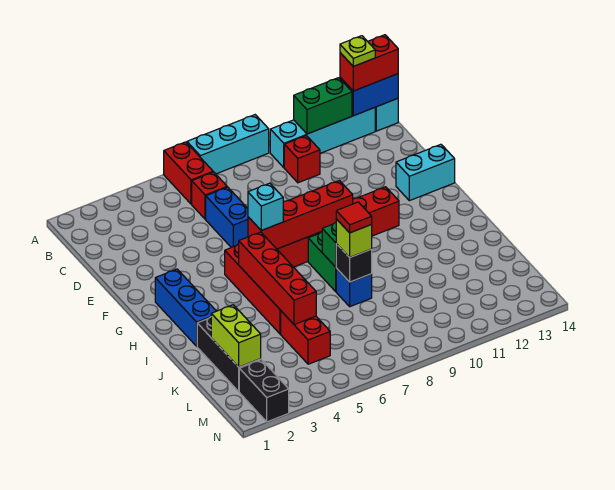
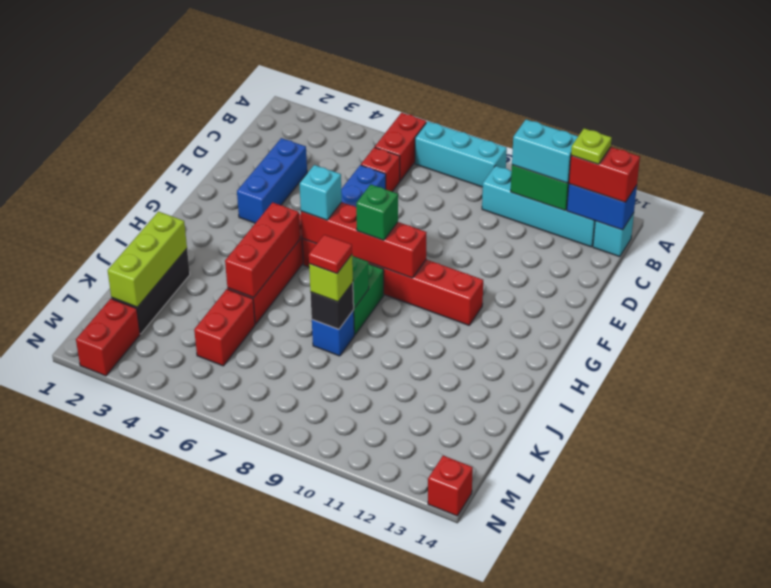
red 1x1 brick [284,136,320,183] -> red 1x1 brick moved to [428,456,473,516]
cyan 1x2 brick [396,144,455,201] -> cyan 1x2 brick moved to [512,119,578,183]
blue 1x3 brick [155,269,216,346] -> blue 1x3 brick moved to [237,138,307,223]
none -> green 1x1 brick [356,185,398,240]
red 1x4 brick [239,232,316,325] -> red 1x3 brick [225,202,300,298]
lime 1x2 brick [211,305,261,367] -> lime 1x3 brick [108,212,187,307]
black 1x2 brick [239,360,289,422] -> red 1x2 brick [76,299,140,376]

